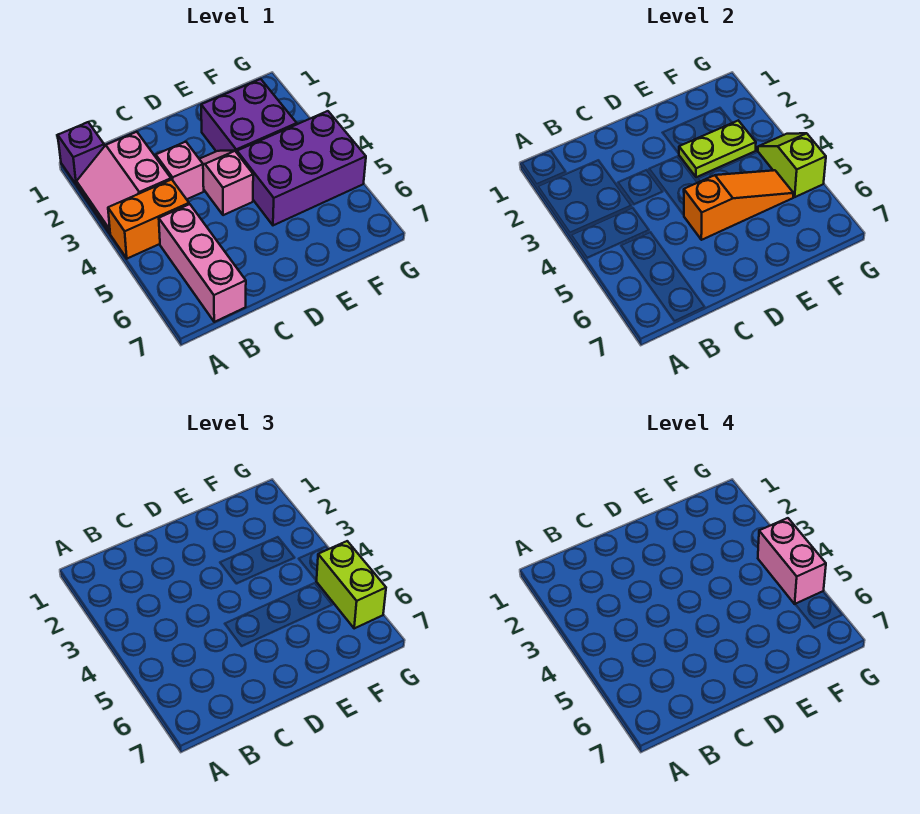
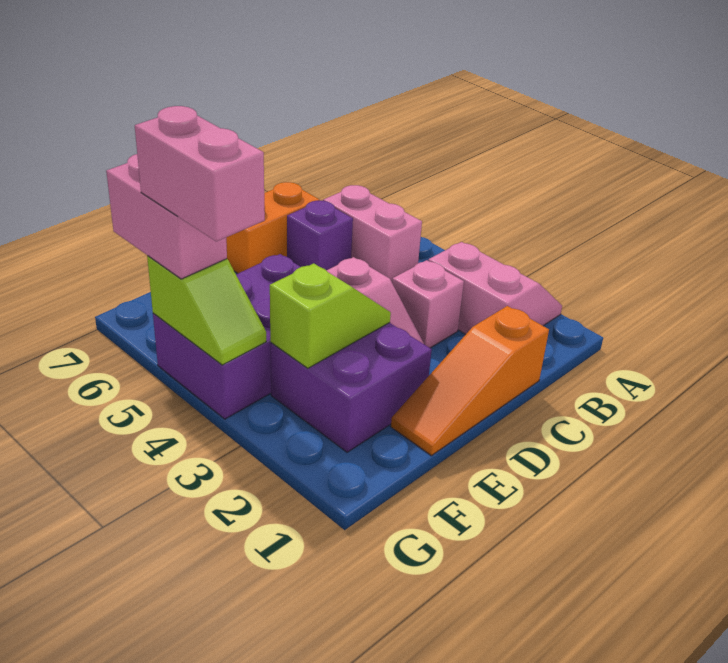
purple 1x1 brick [58,122,104,185] -> purple 1x1 brick moved to [287,201,353,270]
orange 1x2 brick [108,179,189,259] -> orange 1x2 brick moved to [226,182,320,273]
pink 1x3 brick [159,204,246,322] -> pink 1x2 brick [323,185,422,282]
orange 1x3 slope [684,170,794,240] -> orange 1x3 slope moved to [391,306,549,456]
lime 1x2 plate [679,121,756,177] -> lime 1x2 slope [270,263,391,368]
lime 1x2 brick [317,541,386,628] -> pink 1x2 brick [106,154,227,279]

